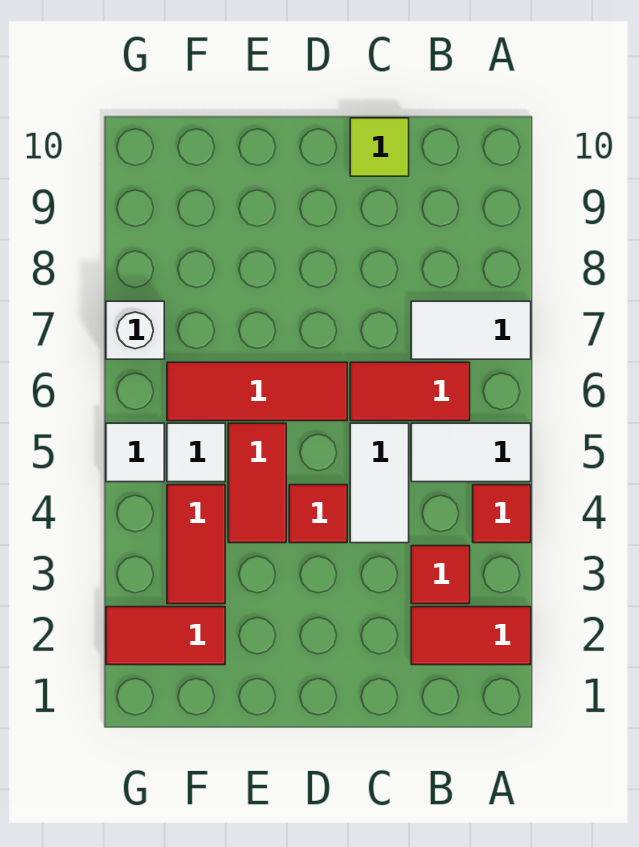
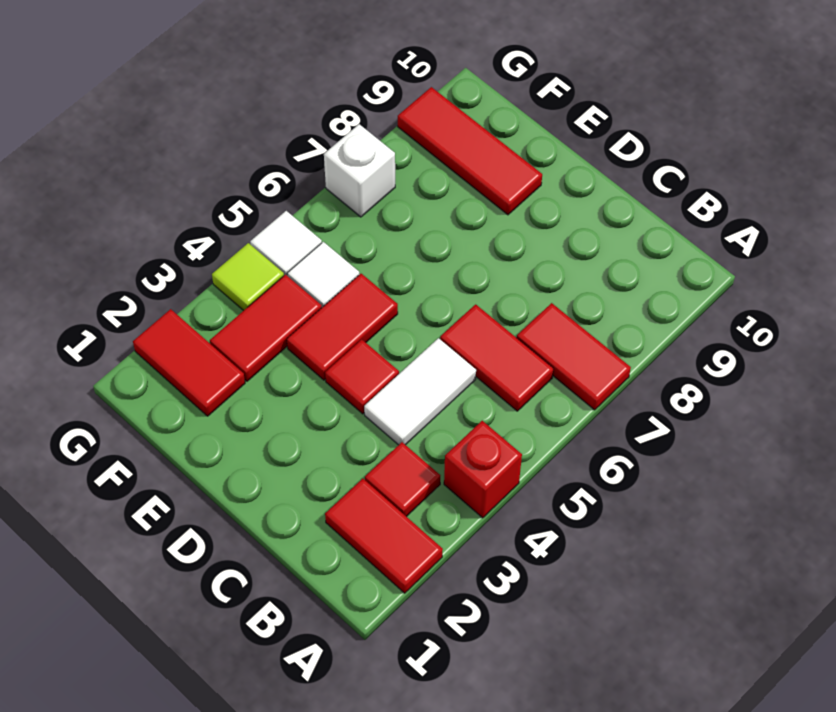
red 1x1 tile [473,485,531,543] -> red 1x1 brick [444,421,522,518]
white 1x2 tile [411,423,531,482] -> none
white 1x2 tile [411,301,531,359] -> red 1x2 tile [517,303,631,410]
lime 1x1 tile [350,118,409,176] -> lime 1x1 tile moved to [212,243,284,311]
red 1x3 tile [167,362,347,421] -> red 1x3 tile moved to [398,87,542,215]

